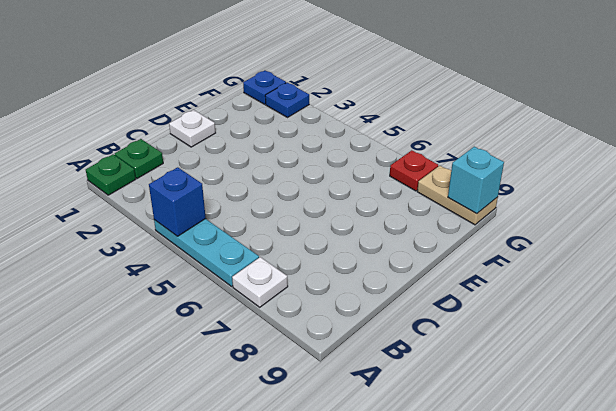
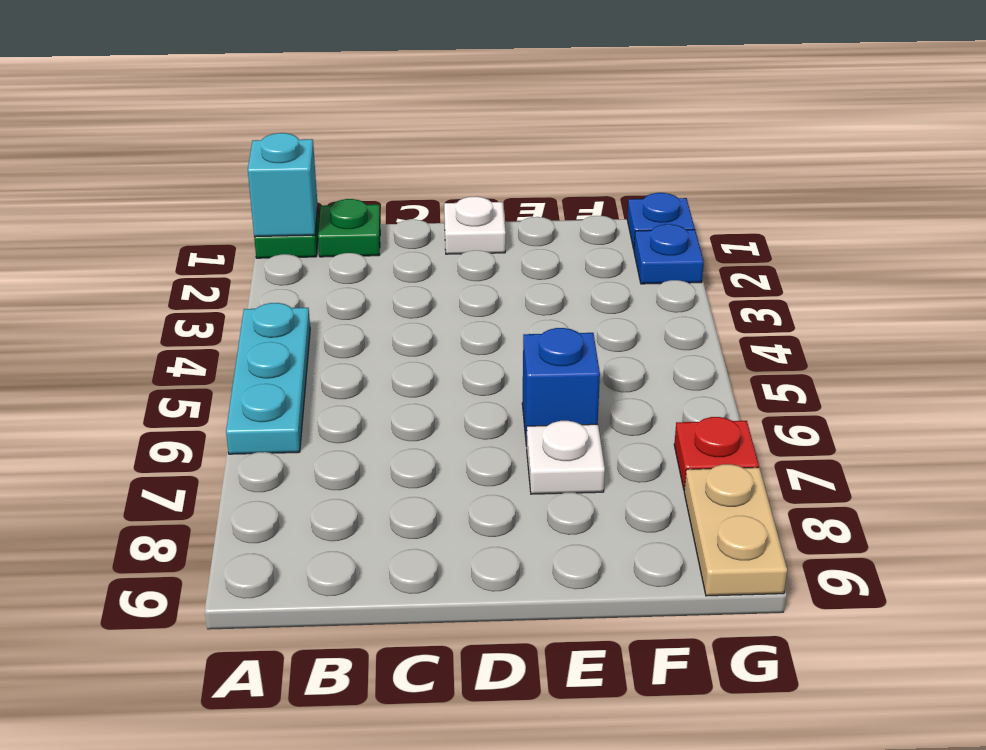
blue 1x1 brick [149,167,206,236] -> blue 1x1 brick moved to [522,328,600,446]
white 1x1 plate [232,257,288,307] -> white 1x1 plate moved to [527,421,605,494]
cyan 1x1 brick [448,147,504,214] -> cyan 1x1 brick moved to [248,133,318,237]

